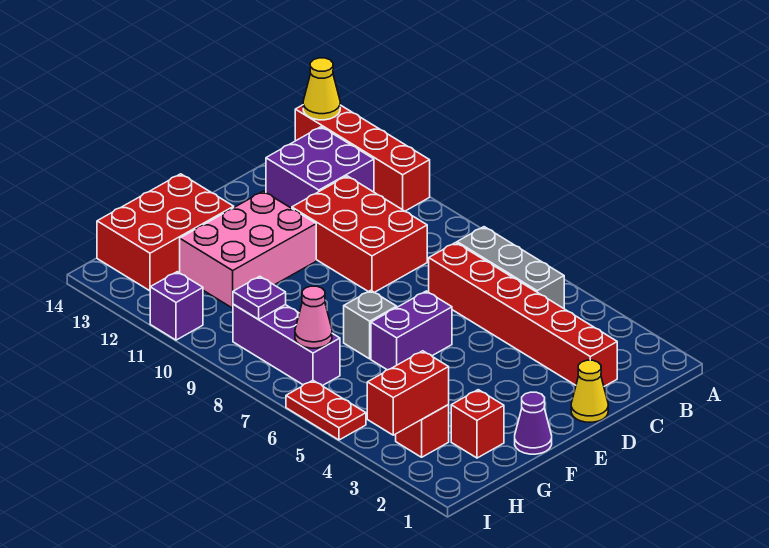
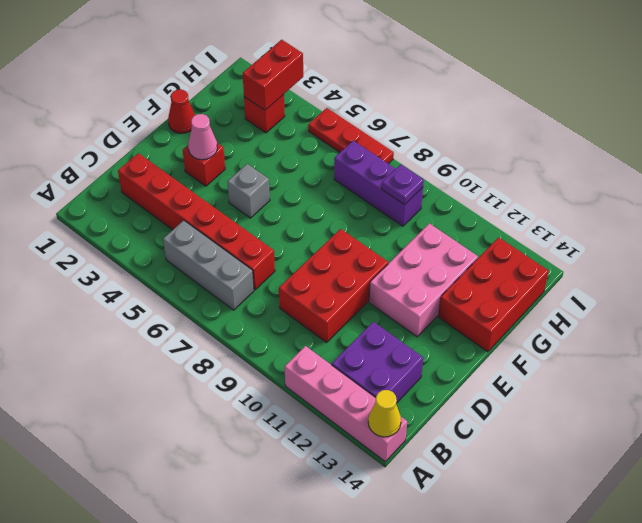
red 1x4 brick [295,105,430,211] -> pink 1x4 brick [285,346,407,462]
red 2x3 brick [292,176,427,293] -> red 2x3 brick turned to [279,229,388,342]
yellow 1x1 cone [571,360,608,422] -> none
purple 1x2 brick [371,291,452,370] -> none
purple 1x1 cone [515,392,552,454] -> red 1x1 cone [168,89,195,134]
grey 1x1 brick [344,290,397,359] -> grey 1x1 brick moved to [227,164,270,218]
red 1x1 brick [451,390,504,458] -> red 1x1 brick moved to [183,143,225,186]
pink 1x1 cone [295,286,332,348] -> pink 1x1 cone moved to [188,114,217,160]
red 1x2 plate [286,380,366,440] -> red 1x3 plate [308,108,394,164]
purple 1x1 brick [150,272,203,340] -> none

